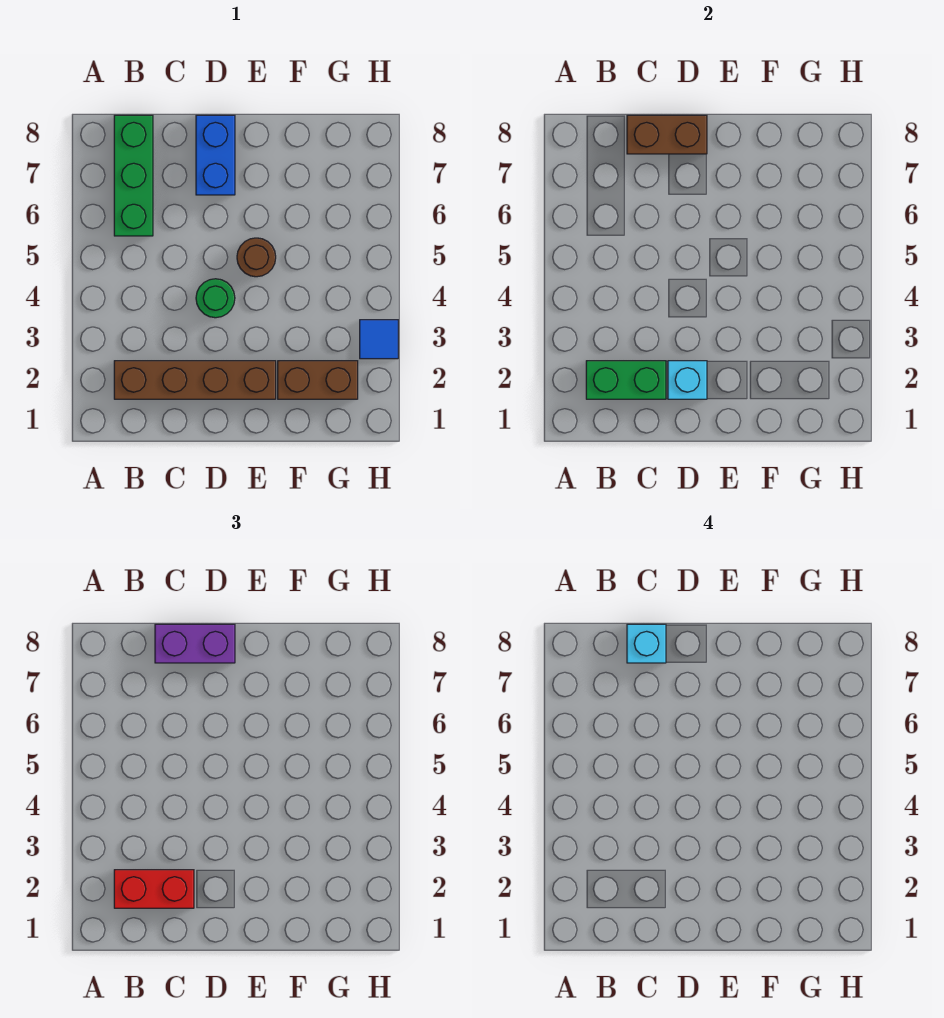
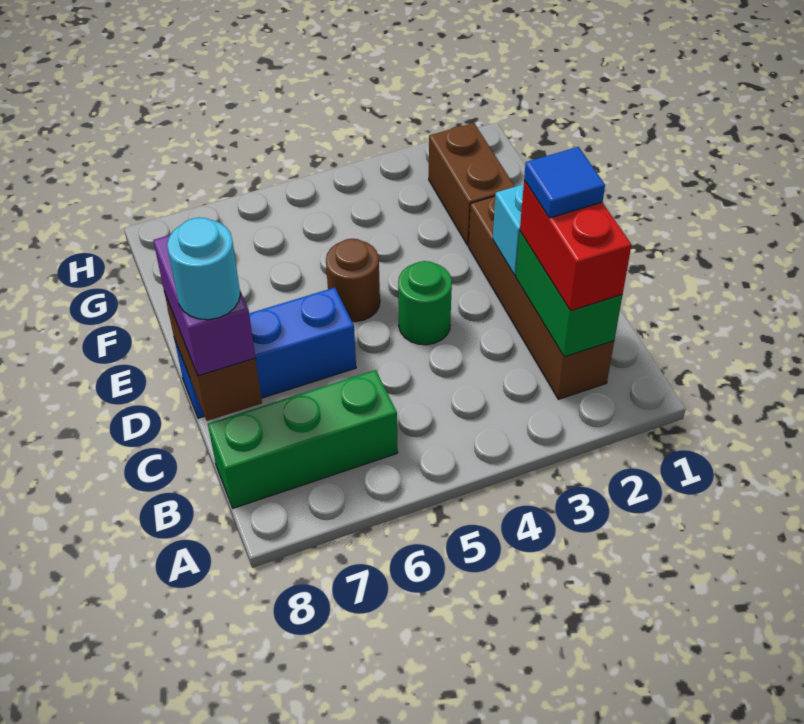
cyan 1x1 brick [627,624,666,663] -> cyan 1x1 round brick [167,217,240,320]
blue 1x2 brick [196,115,235,195] -> blue 1x3 brick [174,288,356,418]
blue 1x1 tile [360,320,398,359] -> blue 1x1 tile moved to [524,147,605,218]

